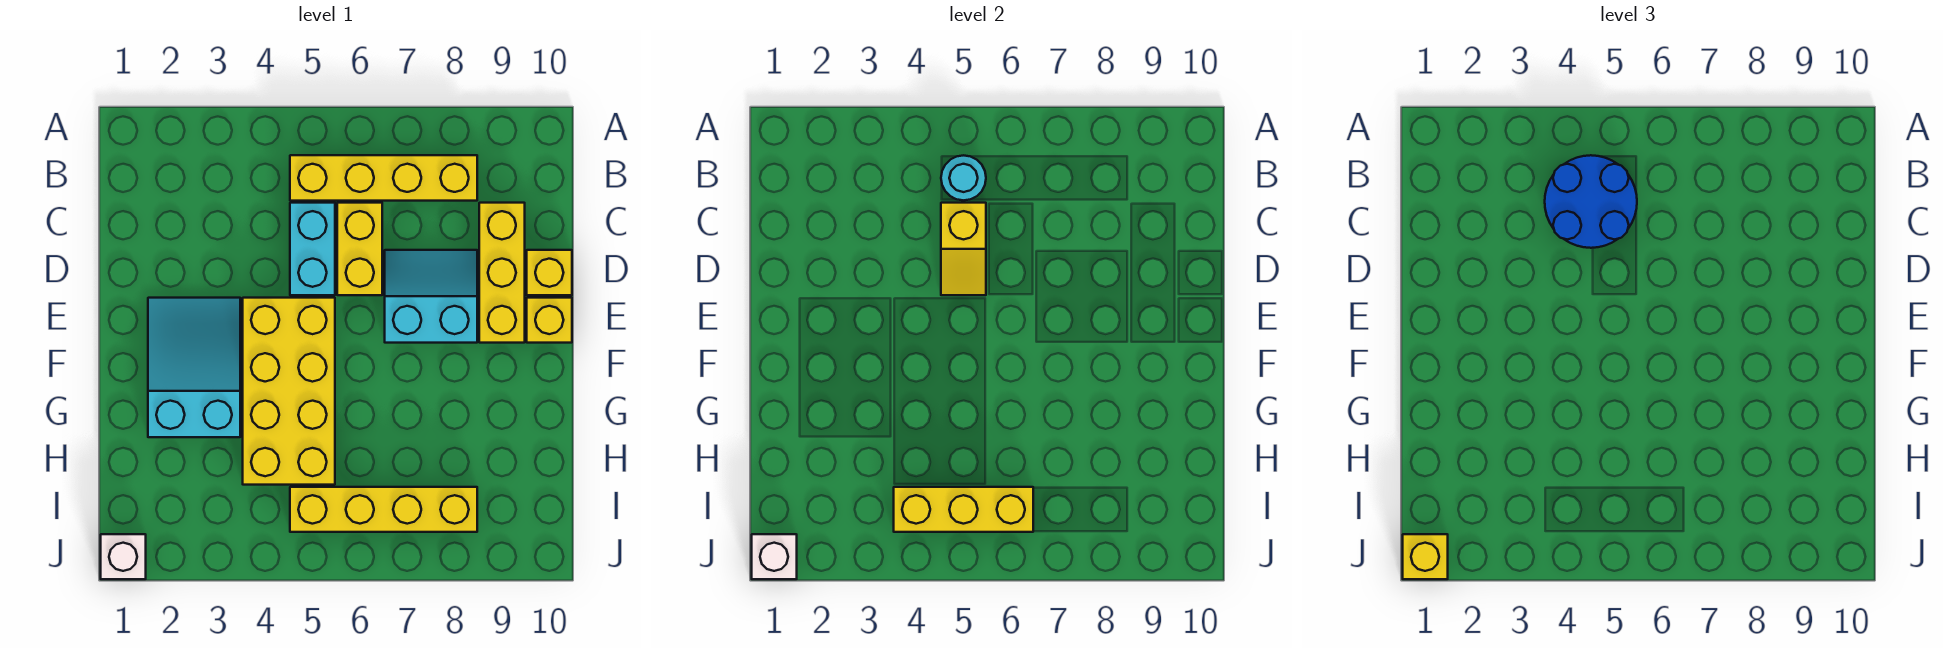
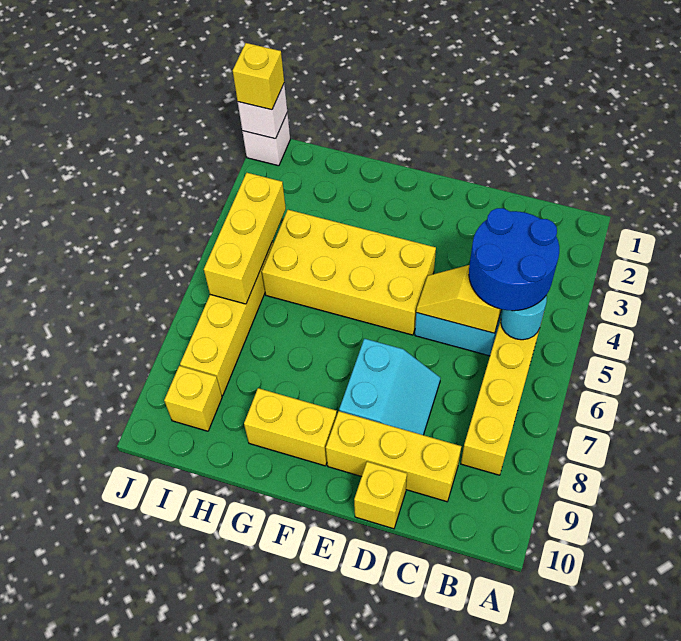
yellow 1x2 brick [337,203,382,295] -> yellow 1x2 brick moved to [244,388,337,466]
cyan 2x3 slope [148,298,240,437] -> none
yellow 1x1 brick [527,298,572,343] -> yellow 1x1 brick moved to [164,366,222,431]

